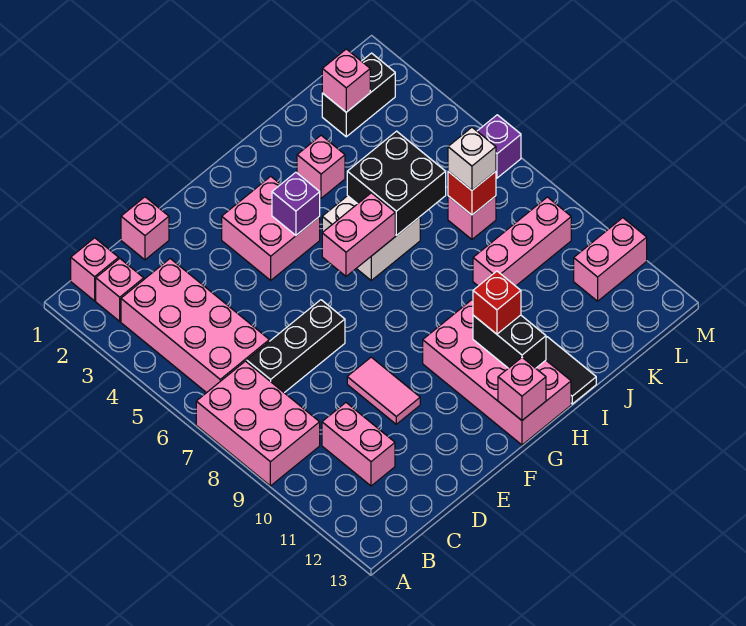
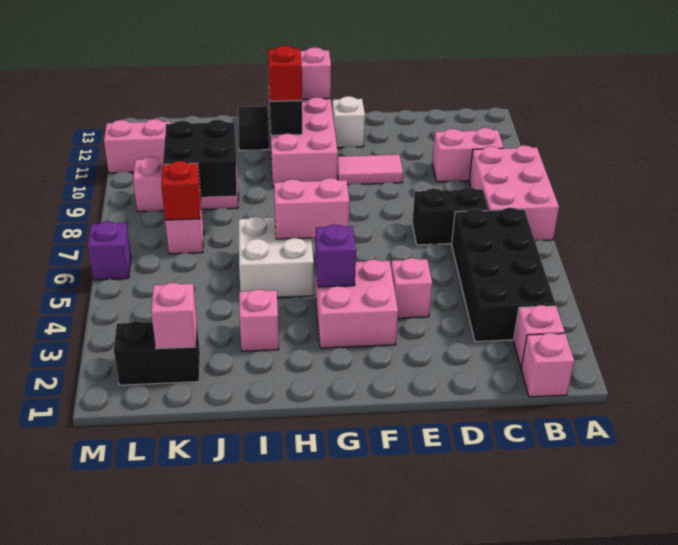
pink 2x4 brick [121,259,269,393] -> black 2x4 brick [452,208,556,342]
black 1x3 brick [247,300,345,393] -> black 1x2 brick [412,187,489,245]
pink 1x2 brick [322,403,395,486] -> pink 1x2 brick turned to [432,128,504,182]
pink 1x1 brick [121,197,169,260] -> pink 1x1 brick moved to [391,258,432,318]
pink 1x2 tile [347,357,420,424] -> pink 1x2 tile turned to [337,155,403,185]
black 2x2 brick [347,131,446,235] -> black 2x2 brick moved to [163,120,237,197]
white 1x1 brick [448,127,496,190] -> white 1x1 brick moved to [332,96,365,148]

